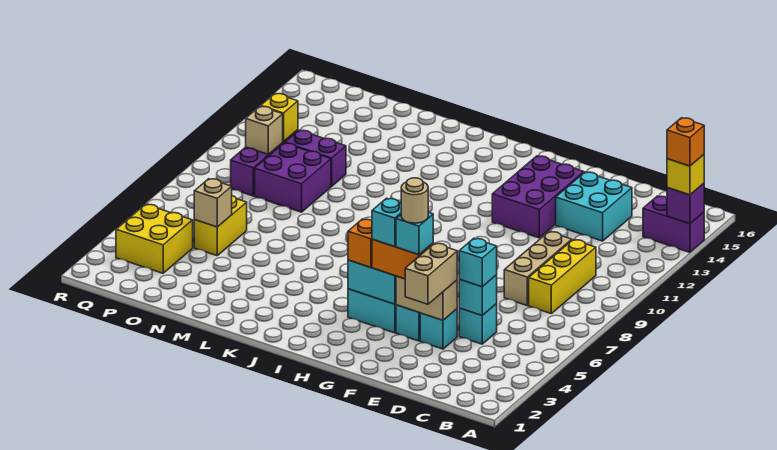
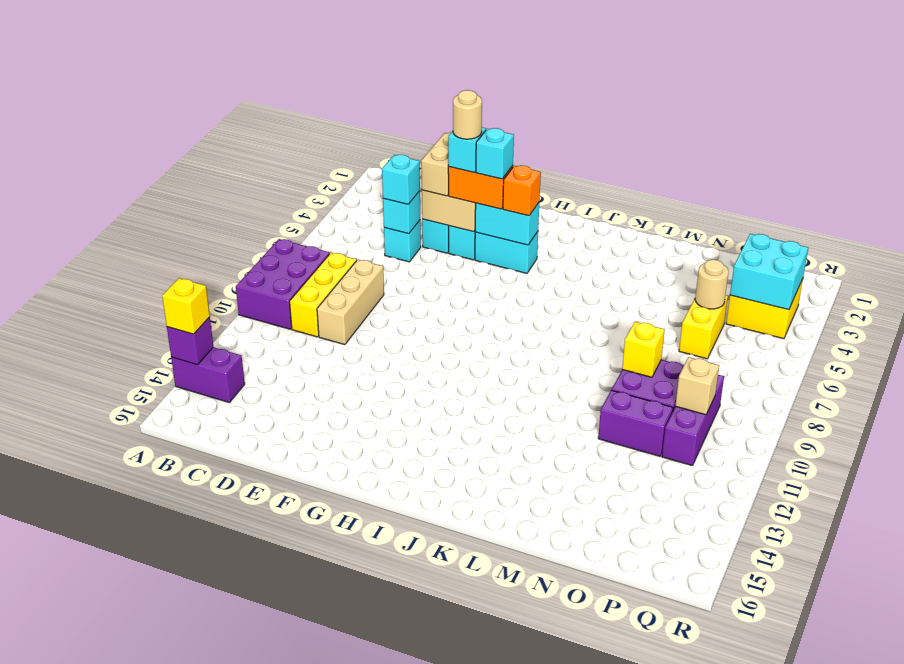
orange 1x1 brick [667,118,704,166] -> none
cyan 2x2 brick [556,172,632,241] -> cyan 2x2 brick moved to [730,234,808,310]
purple 2x3 brick [492,156,584,238] -> purple 2x3 brick moved to [236,239,330,329]
tan 1x1 brick [194,179,232,227] -> tan 1x1 round brick [695,260,729,309]
yellow 1x1 brick [261,93,298,142] -> yellow 1x1 brick moved to [622,322,665,377]

